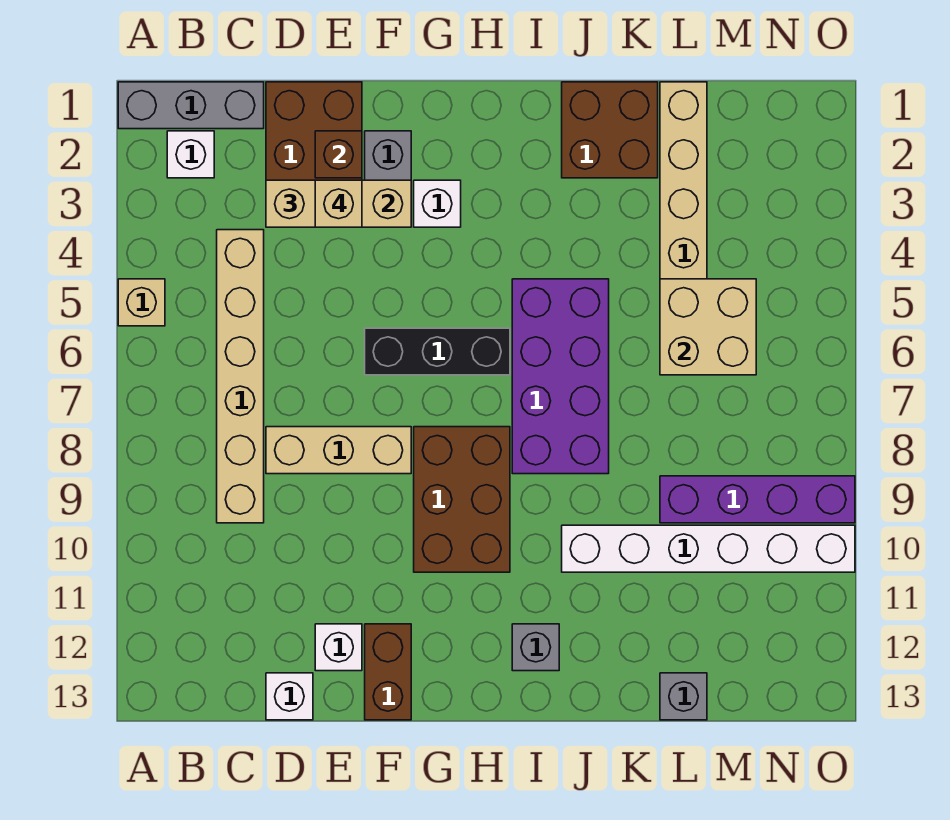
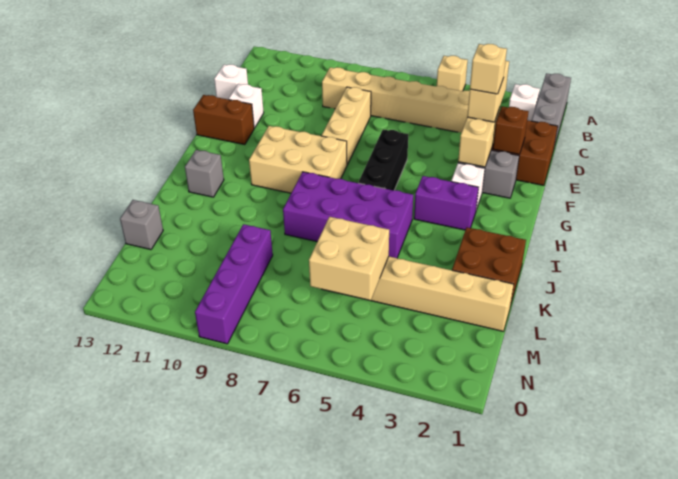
brown 2x3 brick [414,427,510,572] -> tan 2x3 brick [249,126,347,193]
none -> purple 1x2 brick [414,176,478,230]
white 1x6 brick [562,525,855,572] -> none

